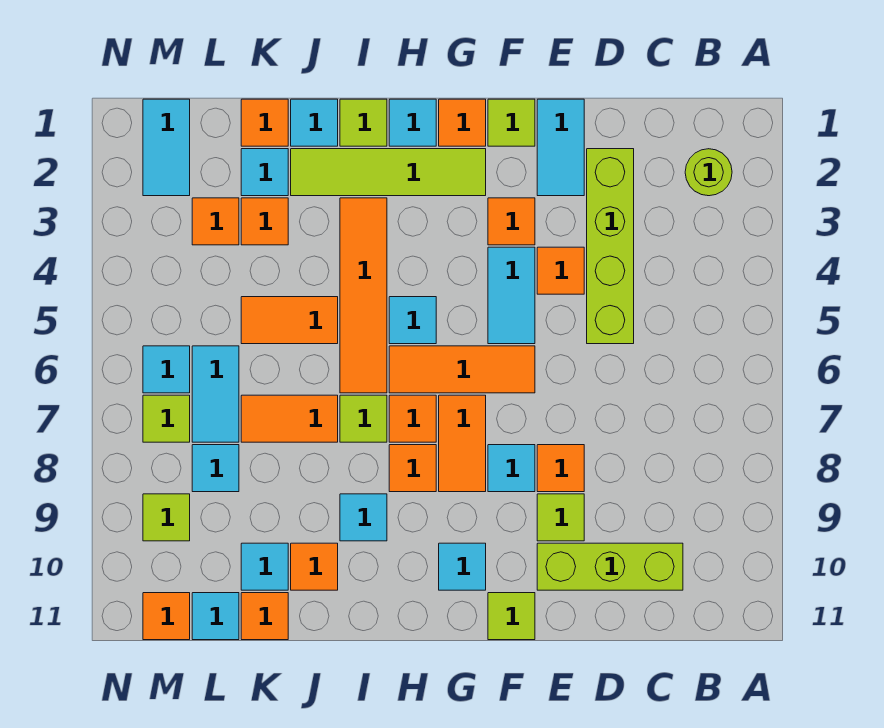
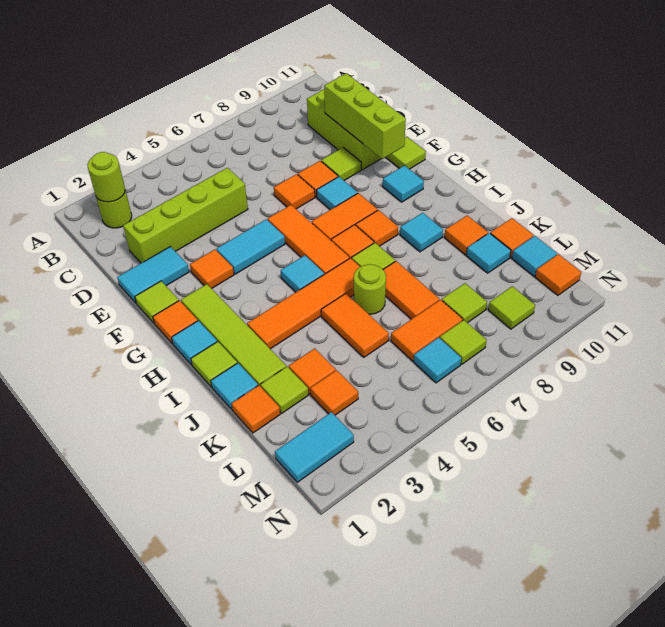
none -> lime 1x1 round brick [87,152,125,202]
none -> lime 1x3 brick [324,73,406,159]
orange 1x1 tile [537,247,584,294] -> orange 1x1 tile moved to [274,174,315,209]
none -> lime 1x1 round brick [354,264,386,314]
cyan 1x1 tile [241,149,288,196] -> lime 1x1 tile [260,367,308,413]
cyan 1x2 tile [192,346,239,442] -> orange 1x2 tile [391,300,463,361]
cyan 1x1 tile [192,445,239,492] -> lime 1x1 tile [442,283,487,323]

